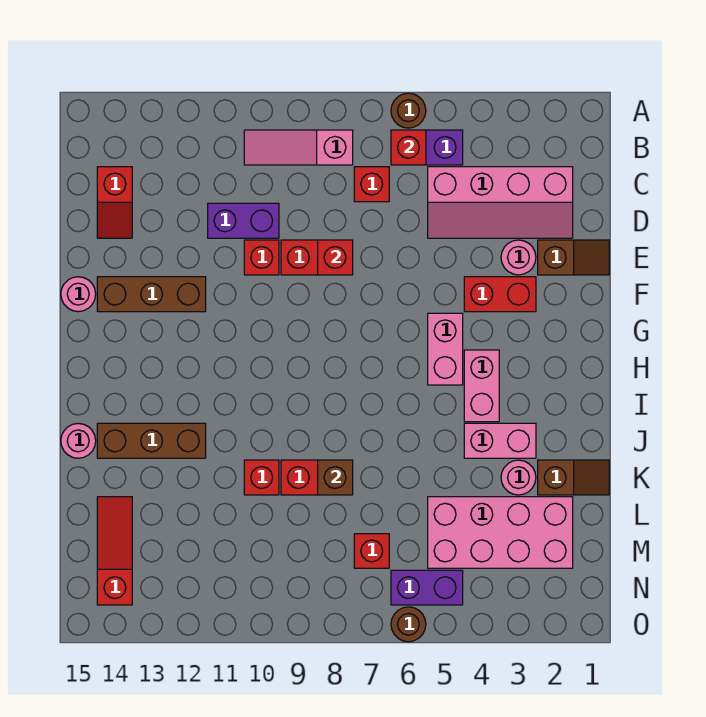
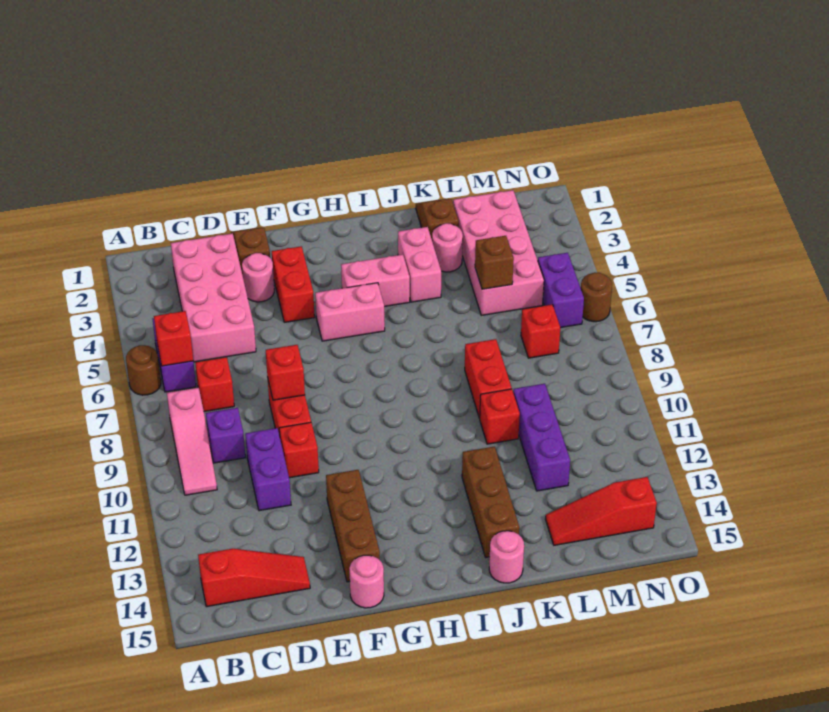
pink 2x4 slope [428,167,573,238] -> pink 2x4 brick [171,233,256,362]
none -> purple 1x1 brick [206,408,245,463]
red 1x2 slope [97,167,132,238] -> red 1x3 slope [198,549,310,607]
brown 1x1 brick [318,460,353,495] -> brown 1x1 brick moved to [475,236,514,289]
none -> purple 1x3 brick [513,384,570,491]

